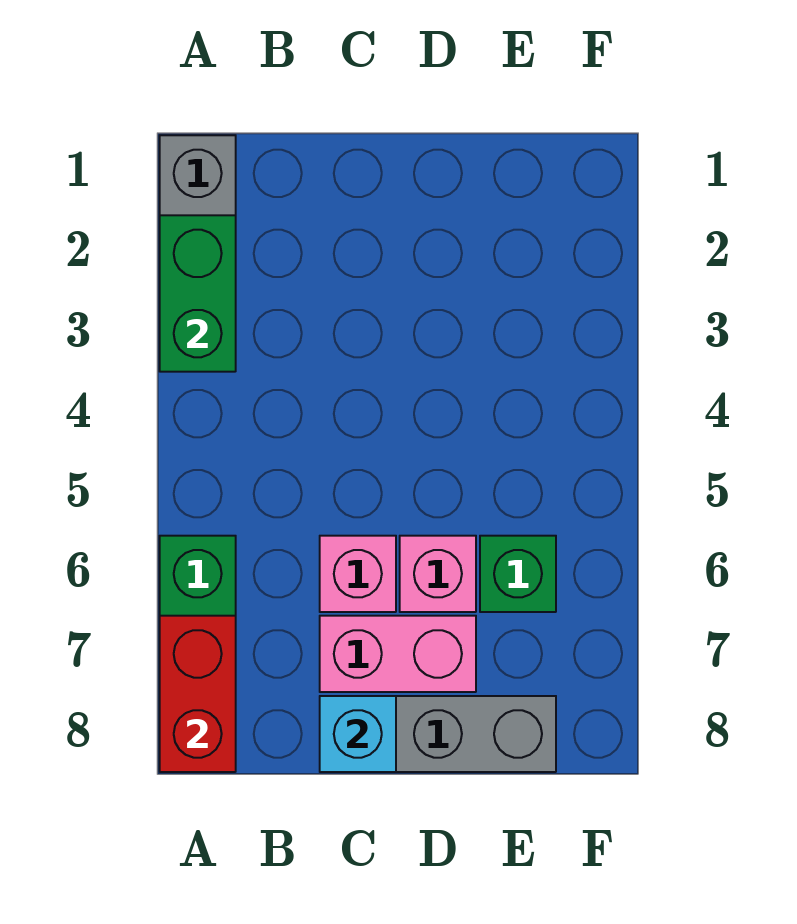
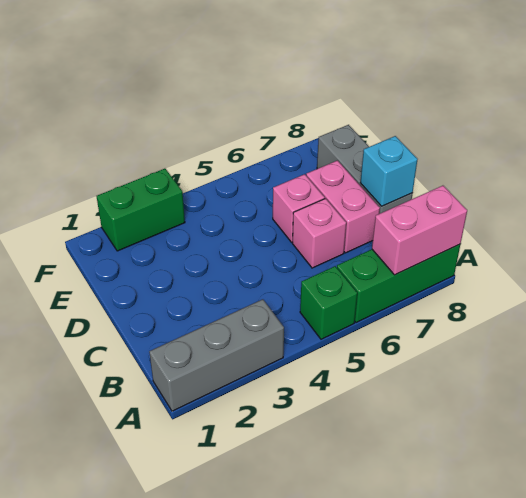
green 1x2 brick [160,215,236,372] -> green 1x2 brick moved to [97,169,185,251]
red 1x2 brick [160,616,236,772] -> pink 1x2 brick [372,186,467,275]
green 1x1 brick [480,536,556,612] -> green 1x1 brick moved to [300,266,357,339]

